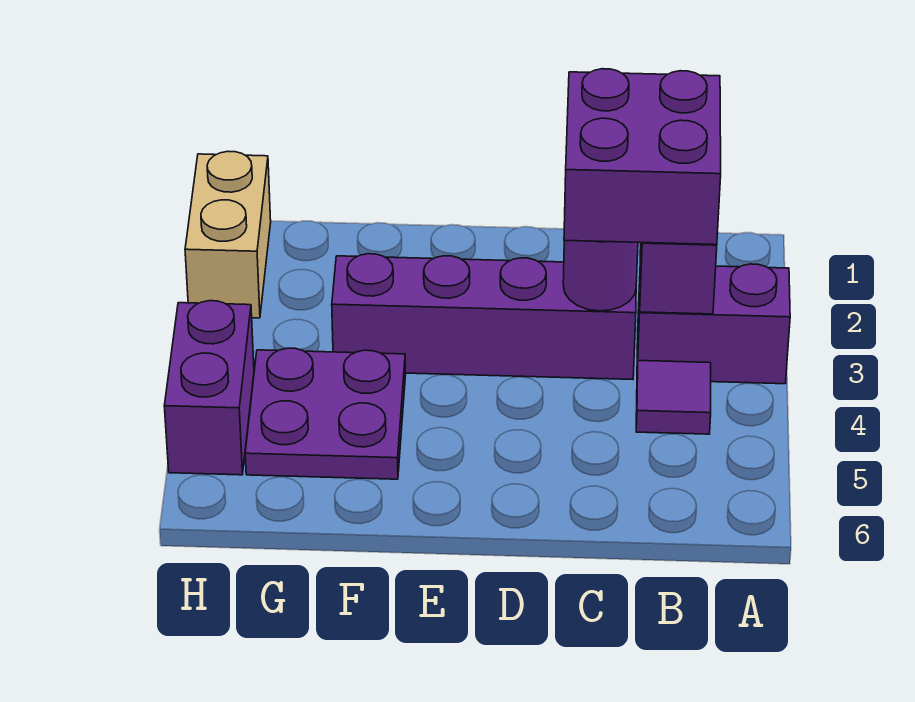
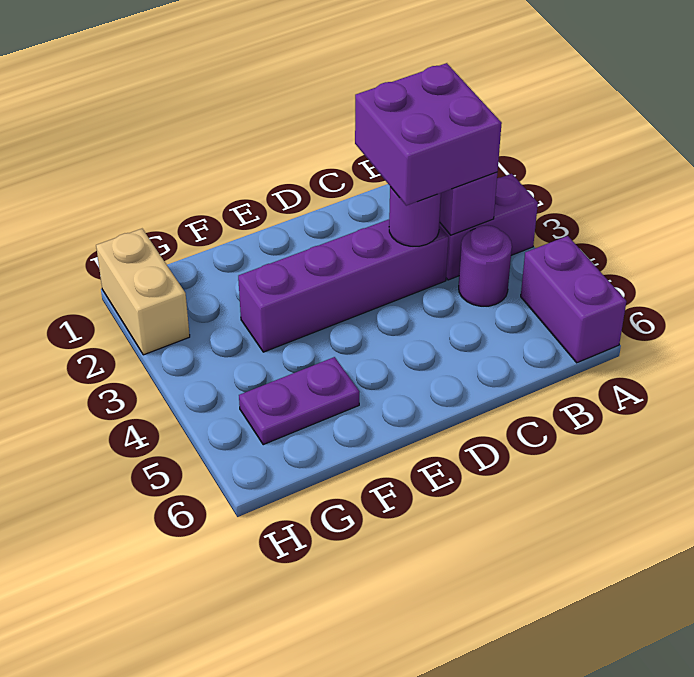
purple 1x1 tile [636,361,711,434] -> purple 1x1 round brick [459,225,512,306]
purple 2x2 plate [245,348,405,479] -> purple 1x2 plate [239,357,360,445]
purple 1x2 brick [164,301,254,475] -> purple 1x2 brick moved to [521,236,626,363]

